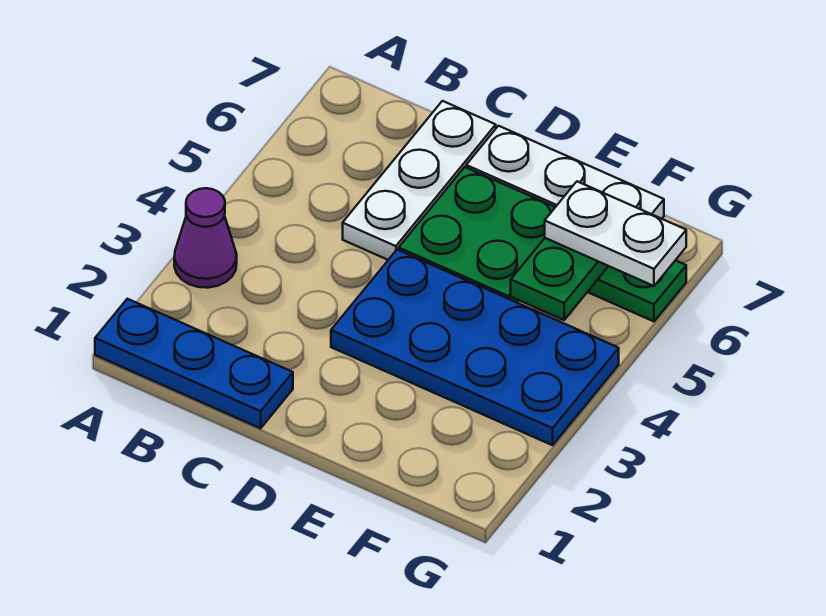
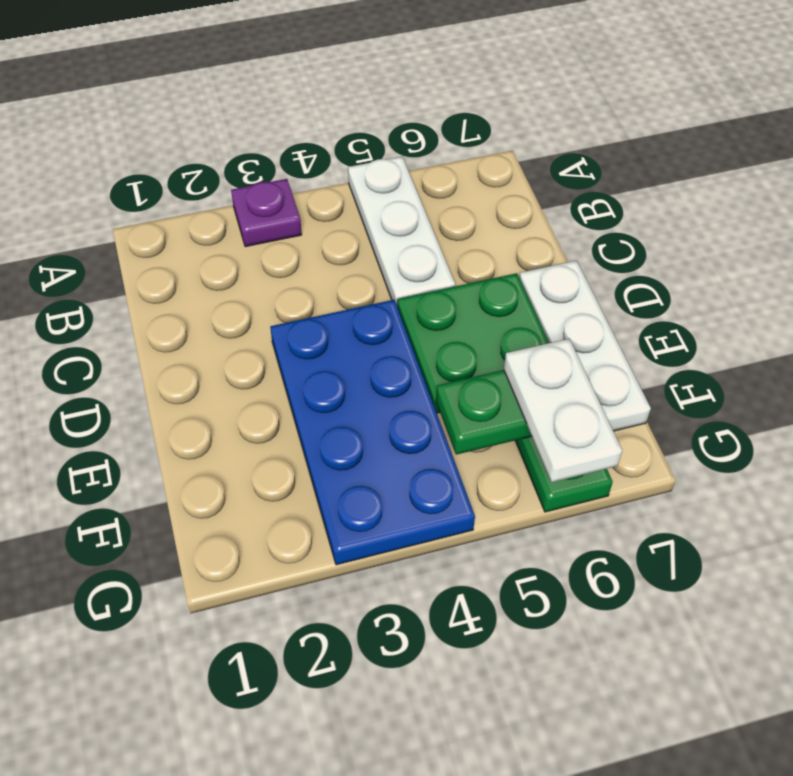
blue 1x3 plate [95,299,293,428] -> none
purple 1x1 cone [174,188,237,288] -> purple 1x1 plate [231,179,302,247]
white 1x3 plate [343,101,496,260] -> white 1x3 plate turned to [348,157,455,305]

